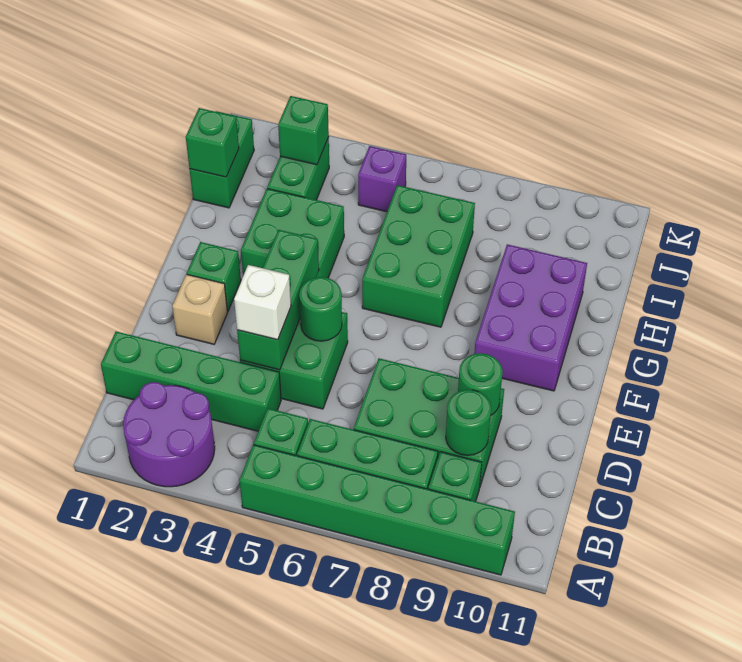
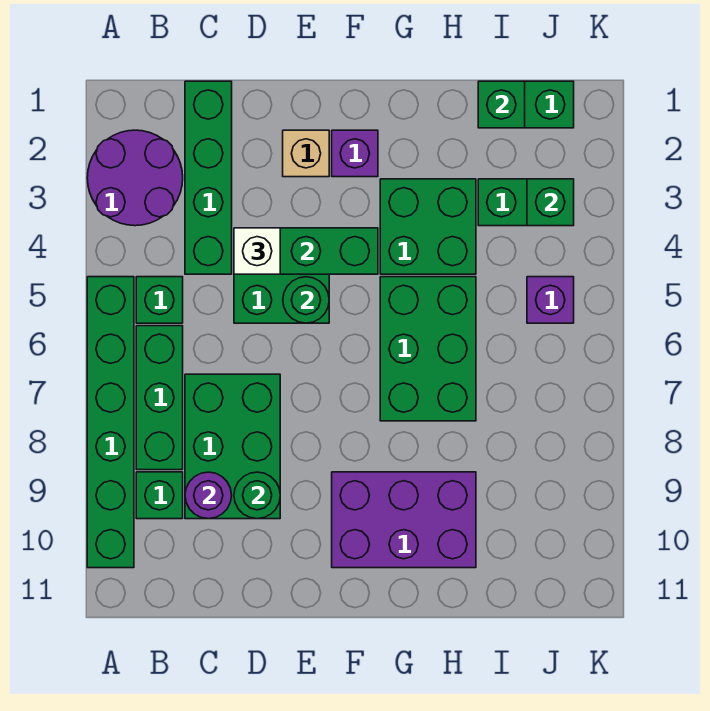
green 1x1 round brick [446,390,491,455] -> purple 1x1 round brick [185,472,232,519]
green 1x1 brick [187,242,241,311] -> purple 1x1 brick [332,130,378,177]
green 2x3 brick [362,185,475,327] -> green 2x3 brick turned to [380,277,476,421]

